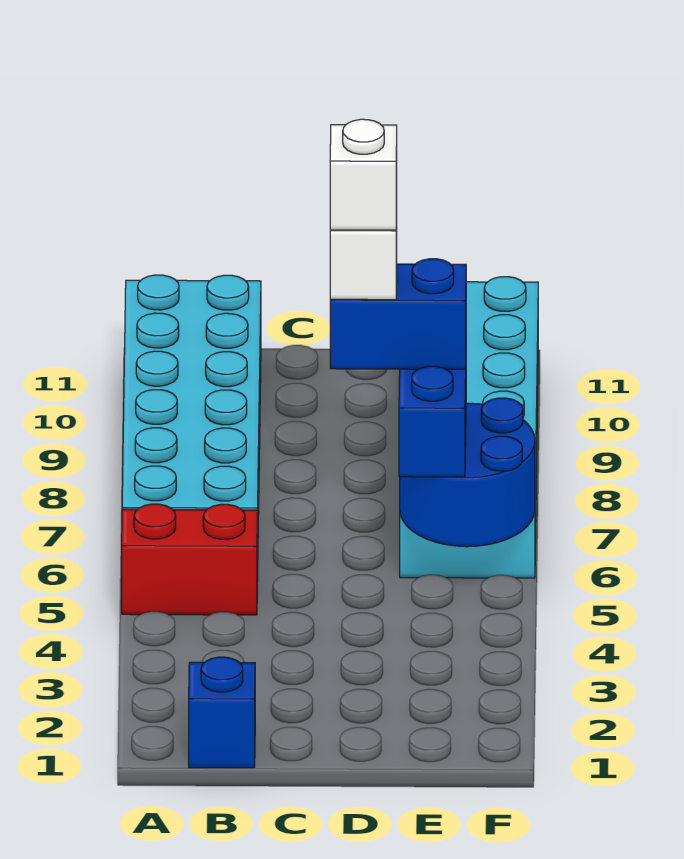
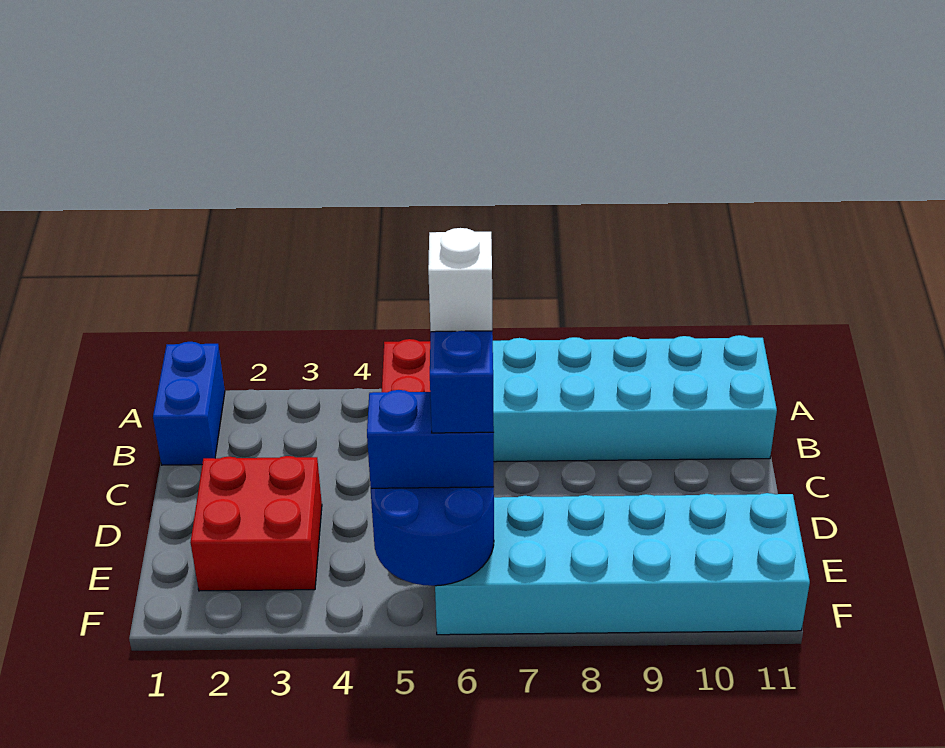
blue 1x1 brick [189,657,255,768] -> blue 1x2 brick [153,342,225,465]
none -> red 2x2 brick [190,456,322,591]
white 1x1 brick [330,119,397,230] -> none

